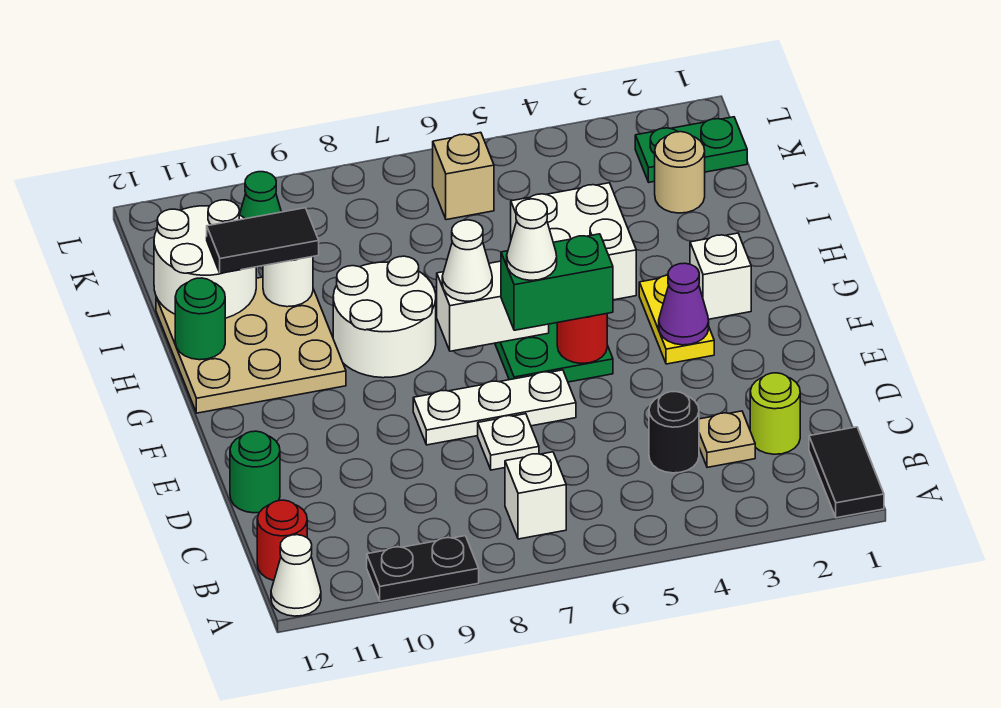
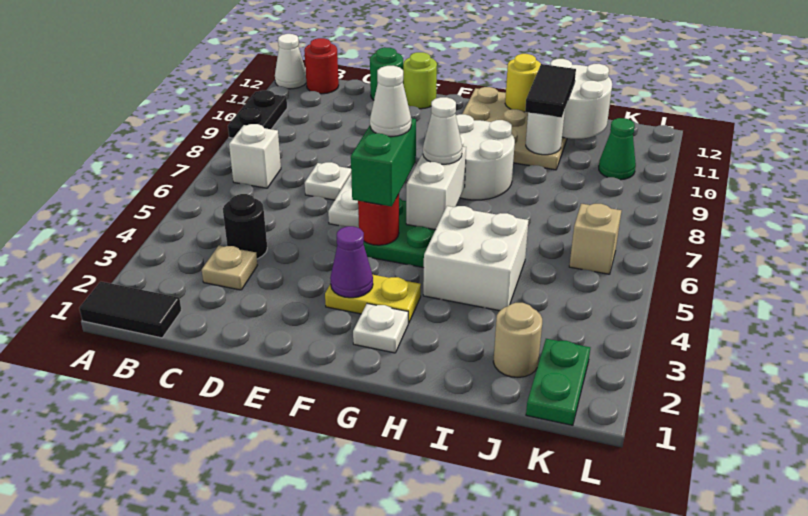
lime 1x1 round brick [750,373,800,454] -> lime 1x1 round brick moved to [403,52,437,109]
white 1x1 brick [690,233,751,319] -> white 1x1 plate [353,304,408,353]
green 1x1 round brick [175,278,225,360] -> yellow 1x1 round brick [505,54,541,112]

